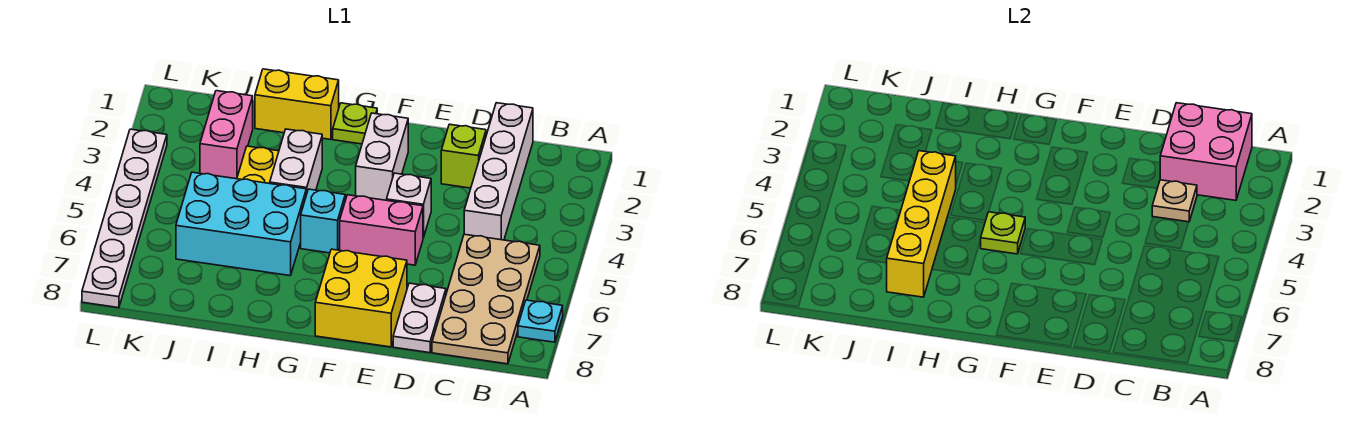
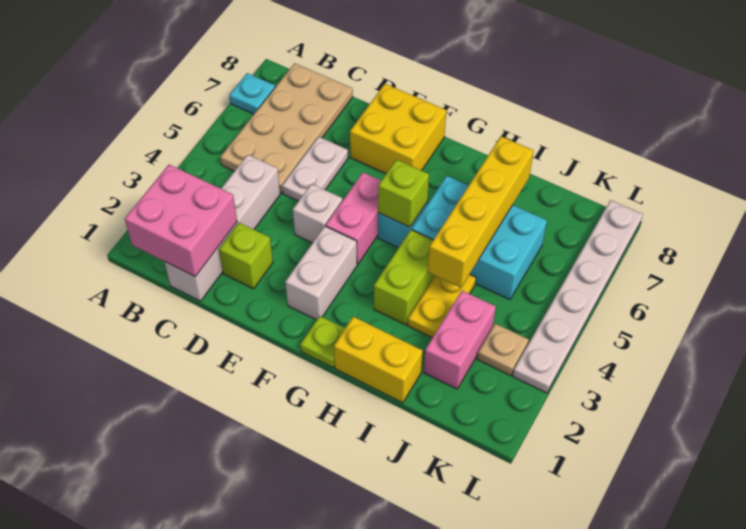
tan 1x1 plate [1152,180,1197,222] -> tan 1x1 plate moved to [477,324,529,376]
white 1x2 plate [393,283,446,353] -> white 1x2 plate moved to [282,137,348,201]
pink 1x2 brick [340,195,423,265] -> pink 1x2 brick turned to [326,173,381,265]
lime 1x1 plate [980,212,1025,254] -> lime 1x1 brick [378,160,429,227]
white 1x2 brick [270,129,322,195] -> lime 1x2 brick [374,230,435,325]

